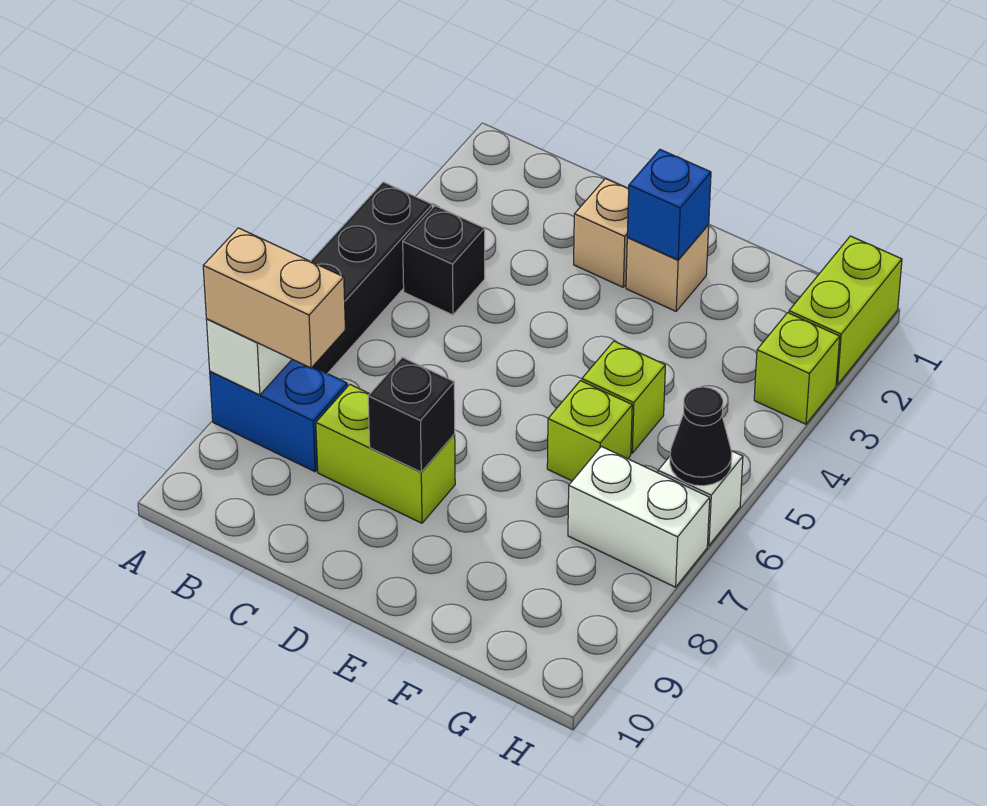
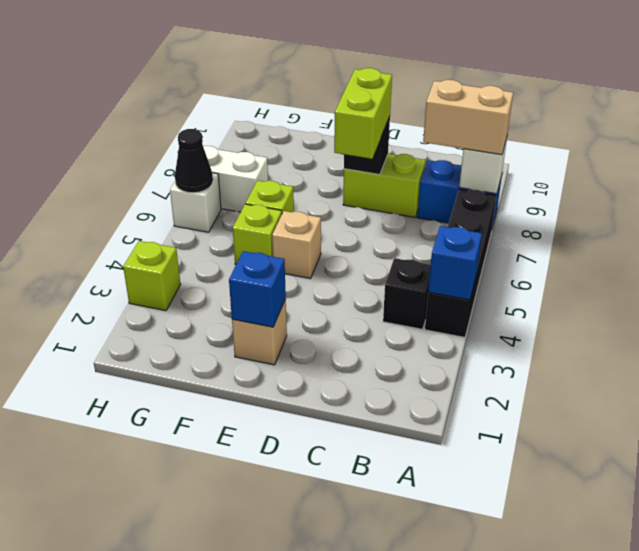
none -> blue 1x1 brick [428,226,482,300]
tan 1x1 brick [574,178,629,287] -> tan 1x1 brick moved to [272,211,321,279]
lime 1x2 brick [789,236,902,385] -> lime 1x2 brick moved to [334,68,392,159]

